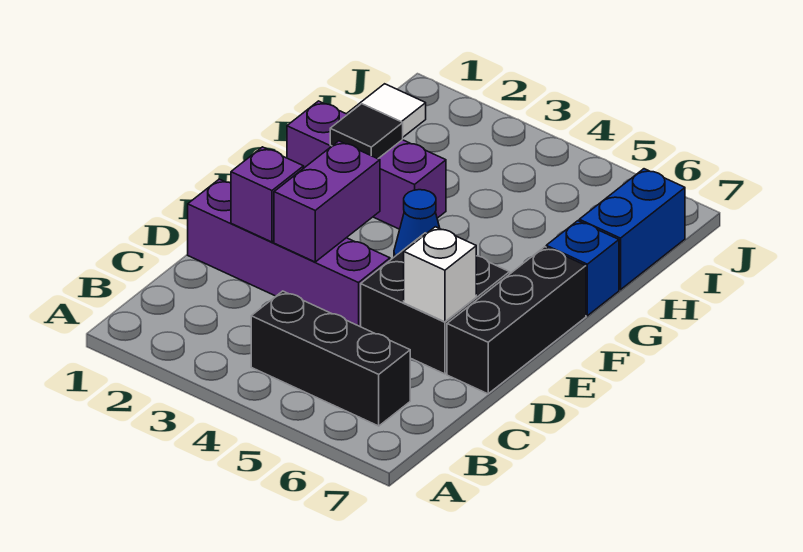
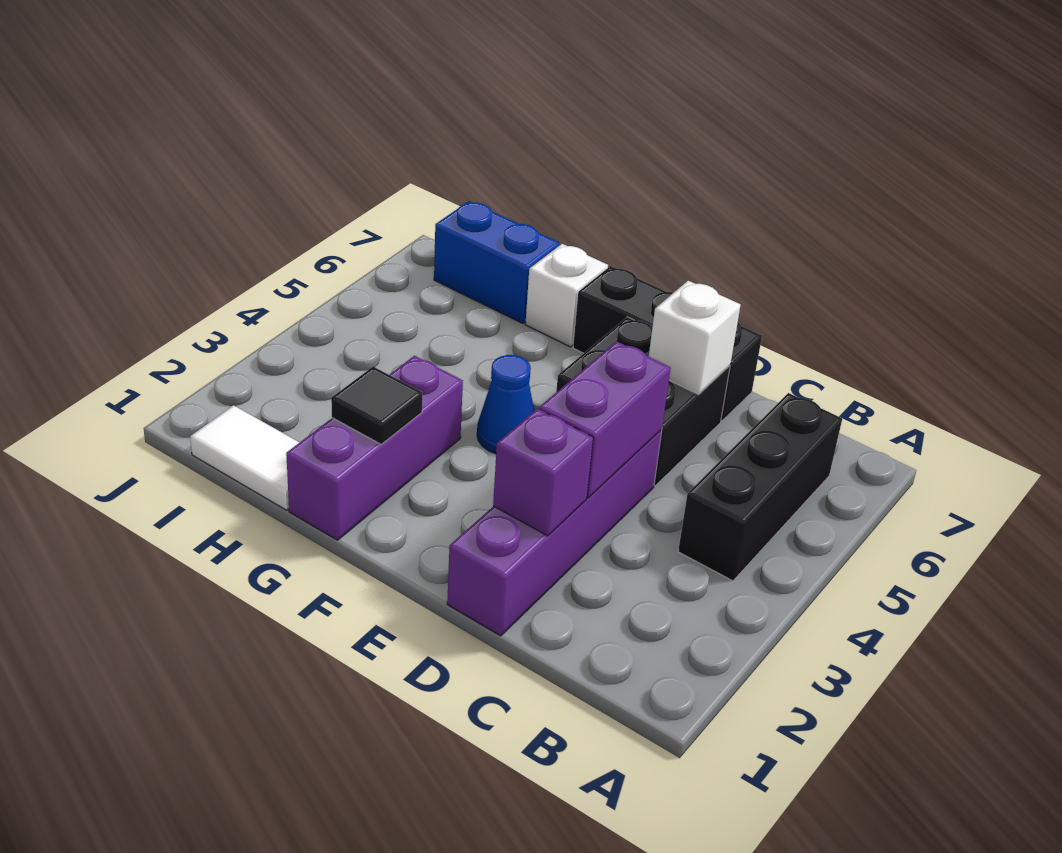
purple 1x2 brick [274,141,380,262] -> purple 1x2 brick turned to [539,341,671,498]
blue 1x1 brick [546,221,619,316] -> white 1x1 brick [525,244,608,347]

